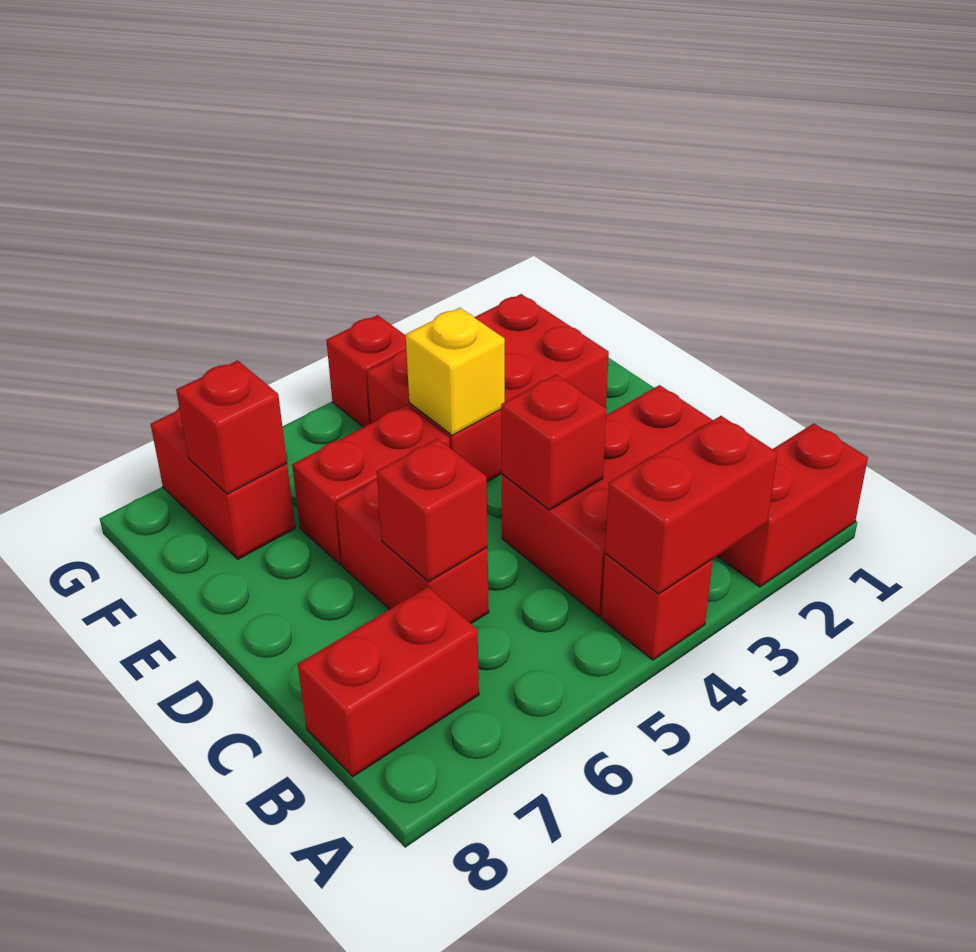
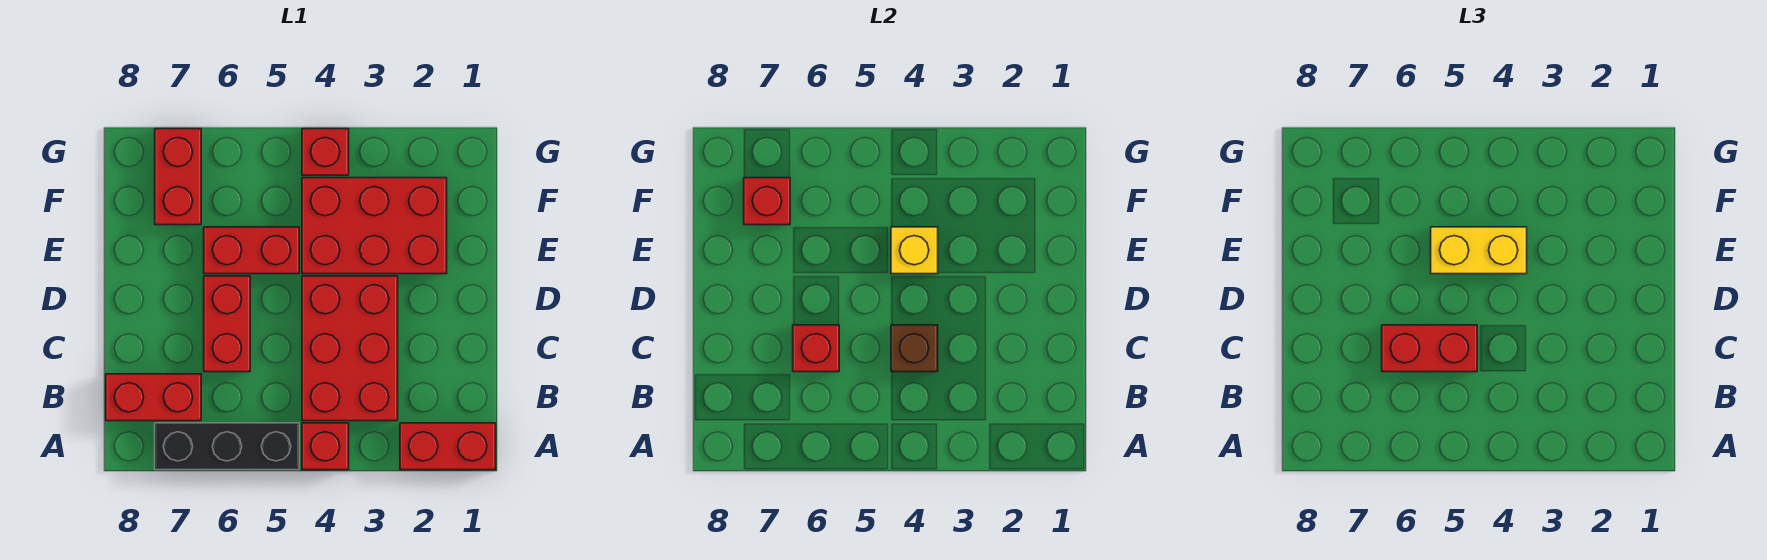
red 1x2 brick [605,416,777,594] -> red 1x2 brick moved to [1382,325,1477,372]
none -> black 1x3 brick [155,423,299,470]
red 2x3 brick [502,385,713,617] -> red 2x3 brick turned to [302,276,398,421]
red 1x1 brick [501,374,607,510] -> brown 1x1 brick [891,325,938,372]
none -> yellow 1x2 brick [1431,227,1527,274]

